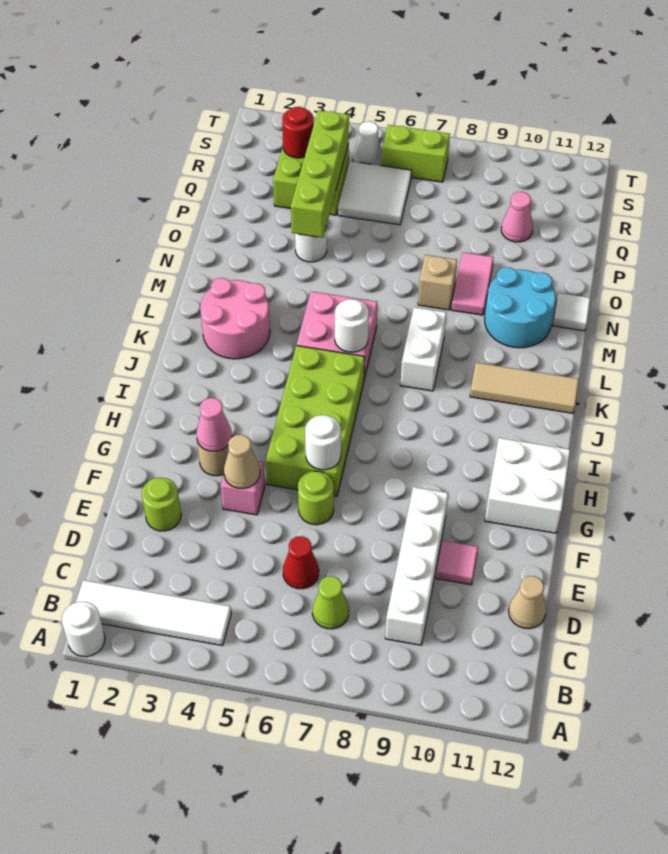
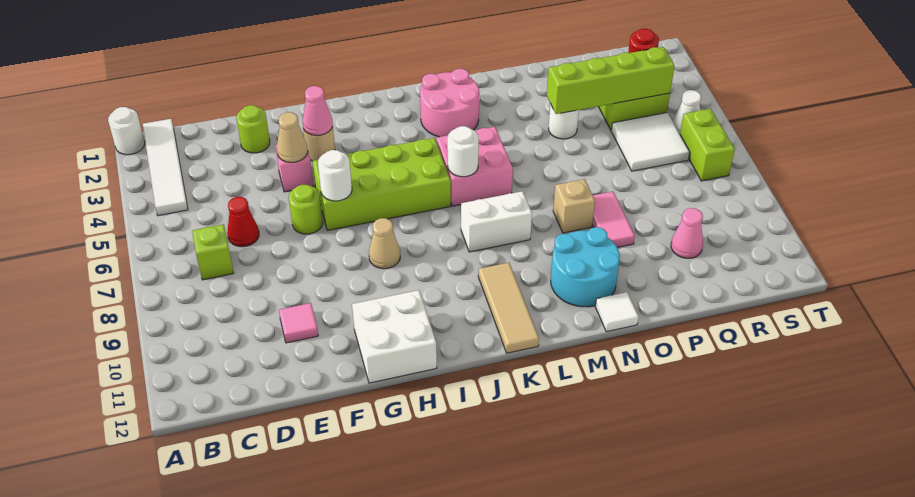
lime 1x1 cone [312,576,349,629] -> lime 1x1 brick [192,224,234,280]
white 1x4 brick [385,487,448,645] -> none
tan 1x1 cone [509,576,546,629] -> tan 1x1 cone moved to [369,218,400,269]
pink 1x2 tile [451,252,494,315] -> pink 1x2 tile turned to [592,191,635,247]

